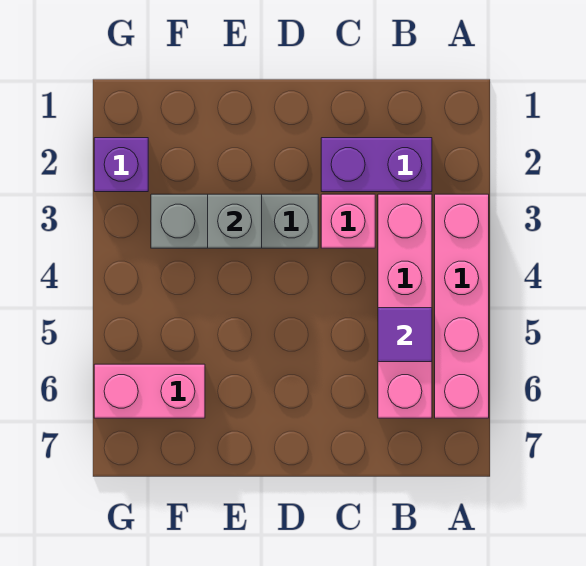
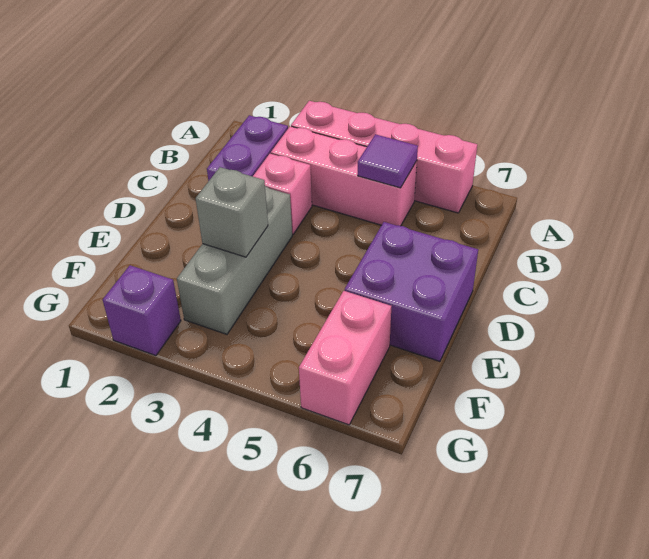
pink 1x4 brick [378,194,432,418] -> pink 1x3 brick [271,126,417,226]
none -> purple 2x2 brick [345,222,478,361]

